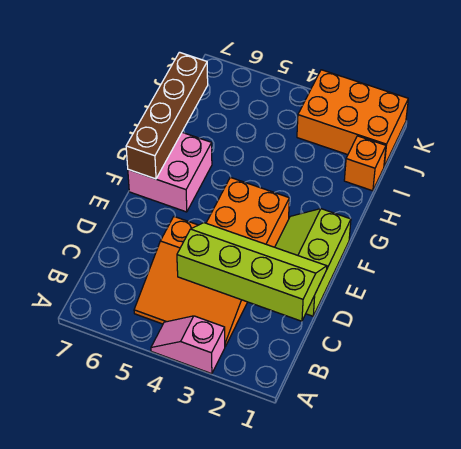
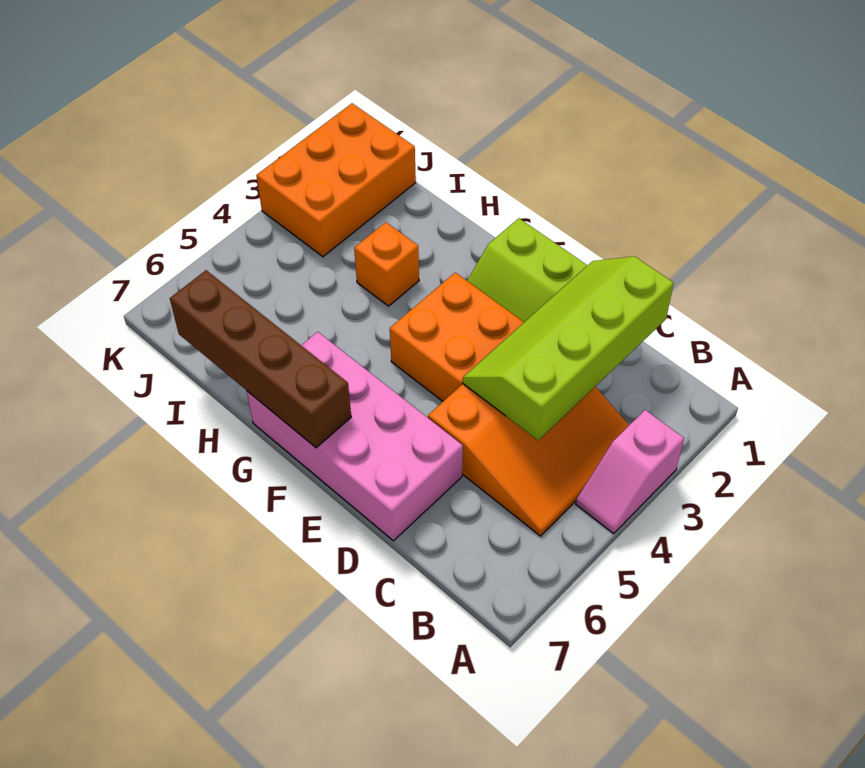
pink 2x2 brick [128,132,212,212] -> pink 2x4 brick [247,332,463,541]
orange 1x1 brick [344,136,386,191] -> orange 1x1 brick moved to [354,222,419,306]

